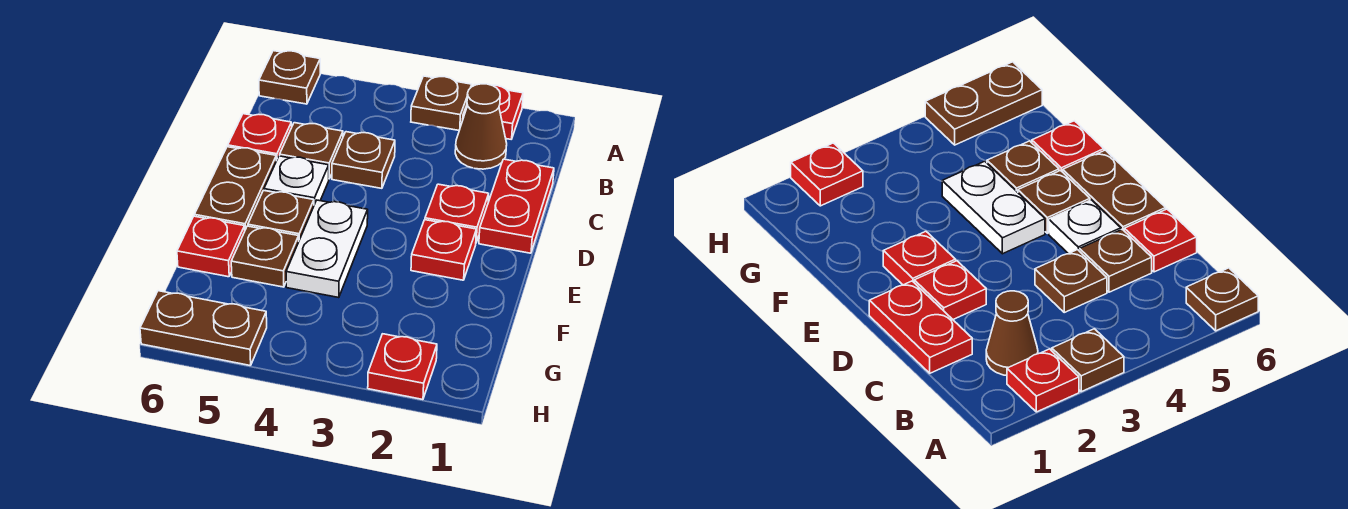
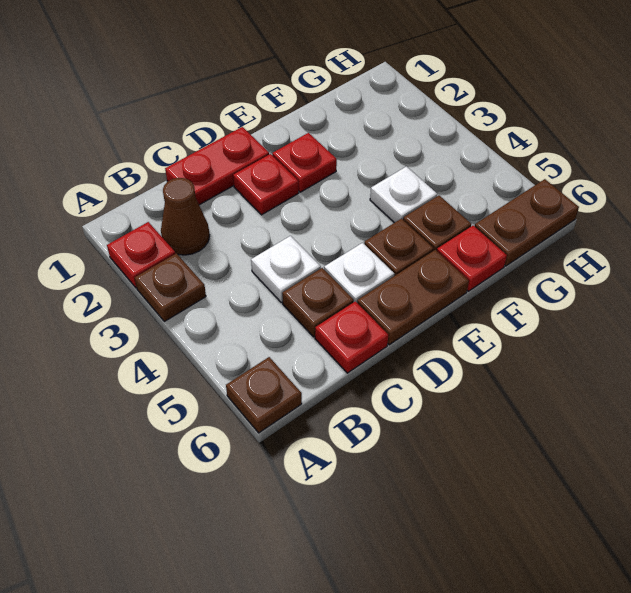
brown 1x1 plate [332,132,395,188] -> white 1x1 plate [251,236,321,302]
white 1x2 plate [286,200,368,298] -> white 1x1 plate [370,166,437,223]
red 1x1 plate [368,334,437,400] -> none
brown 1x2 plate [140,291,267,366] -> brown 1x2 plate turned to [475,179,579,266]

